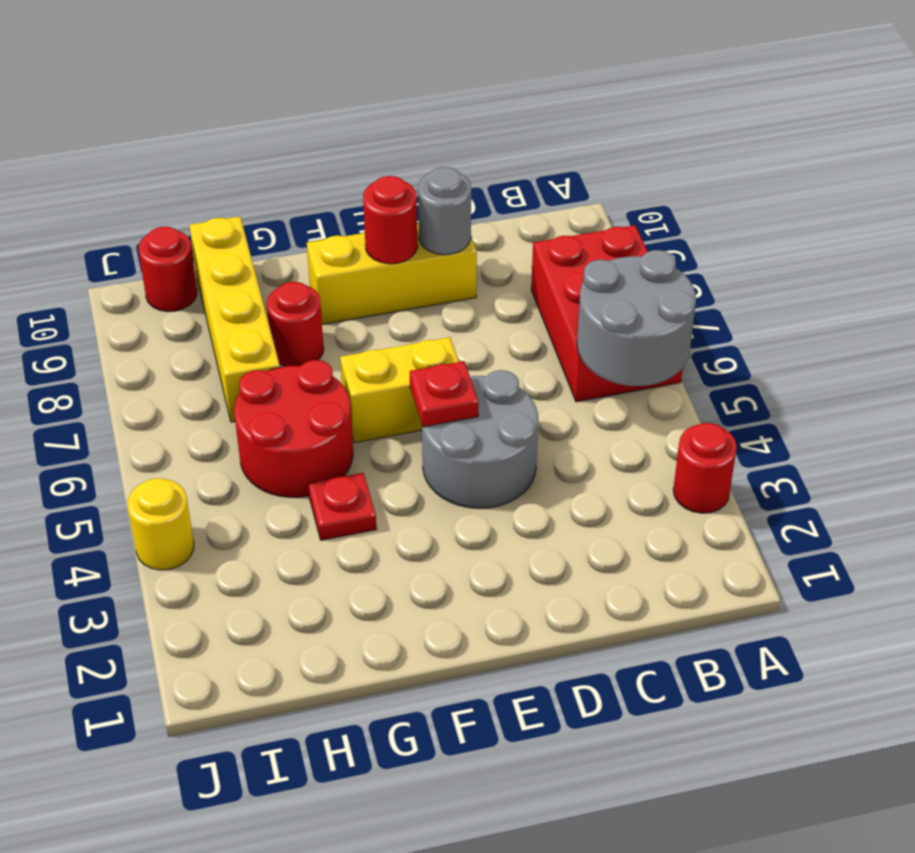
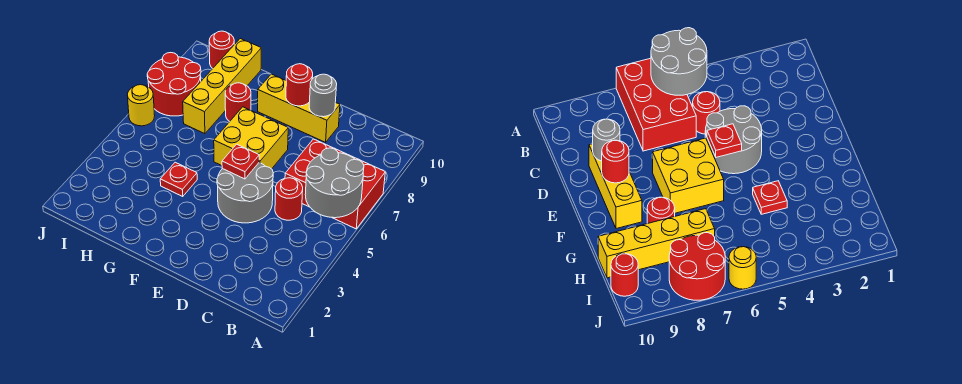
red 1x1 round brick [673,423,737,513] -> red 1x1 round brick moved to [275,178,303,220]
red 2x3 brick [531,225,683,402] -> red 2x3 brick turned to [285,139,385,229]
yellow 1x2 brick [340,337,459,442] -> yellow 2x2 brick [214,107,288,169]
red 2x2 round brick [234,360,353,497] -> red 2x2 round brick moved to [147,53,201,116]
yellow 1x1 round brick [128,478,194,570] -> yellow 1x1 round brick moved to [127,85,155,126]

